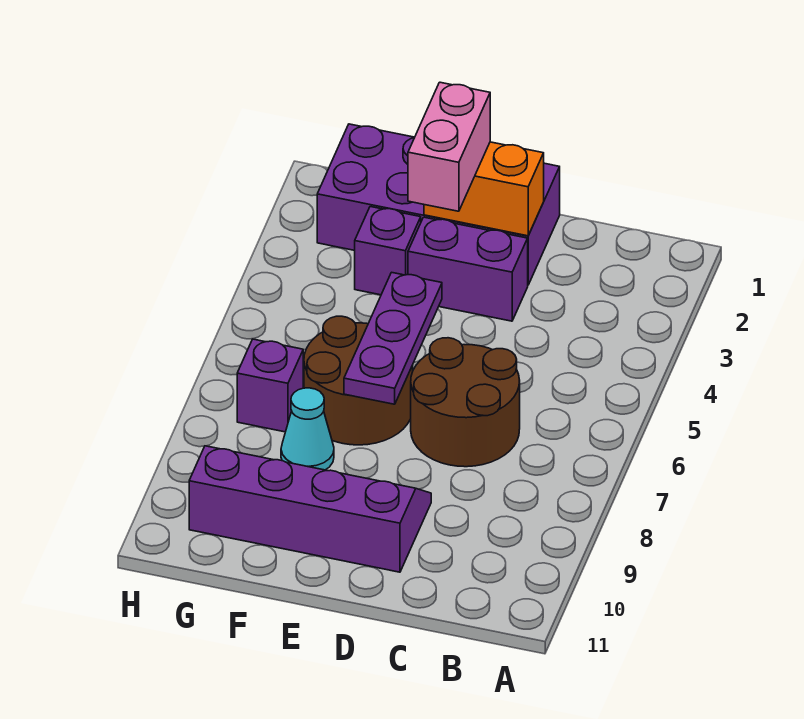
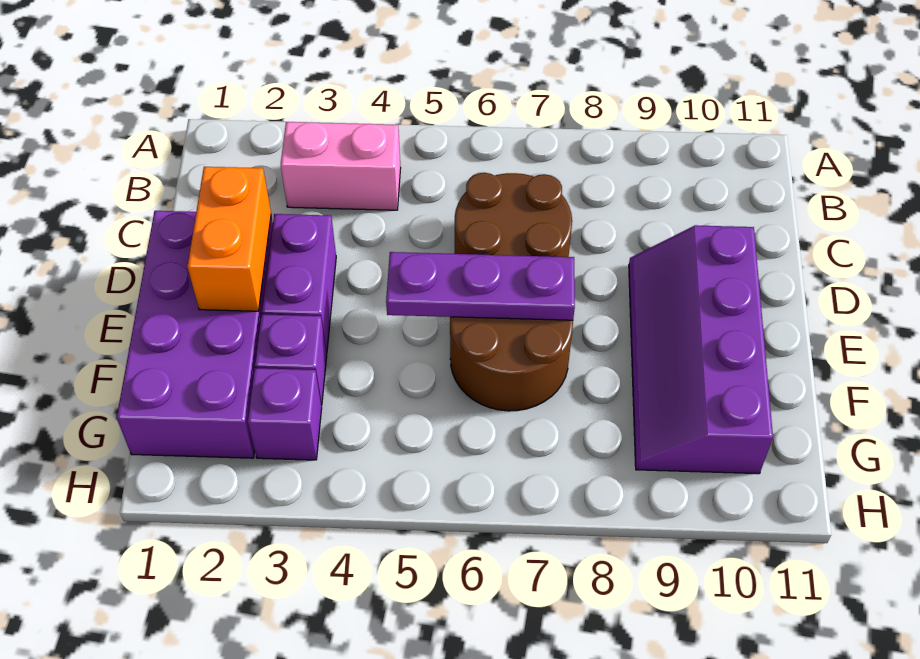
pink 1x2 brick [408,82,490,211] -> pink 1x2 brick moved to [281,122,401,210]
cyan 1x1 cone [281,388,334,470] -> none
purple 1x1 brick [237,339,303,432] -> purple 1x1 brick moved to [248,368,322,460]

